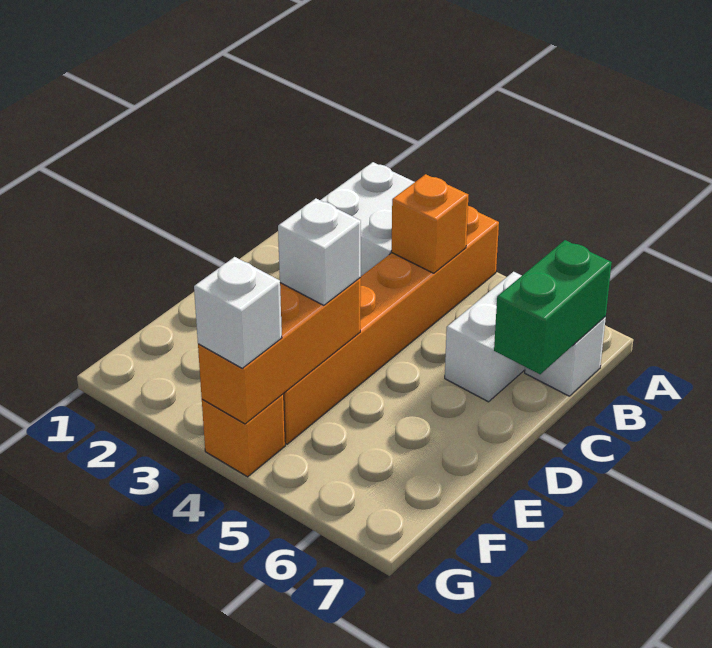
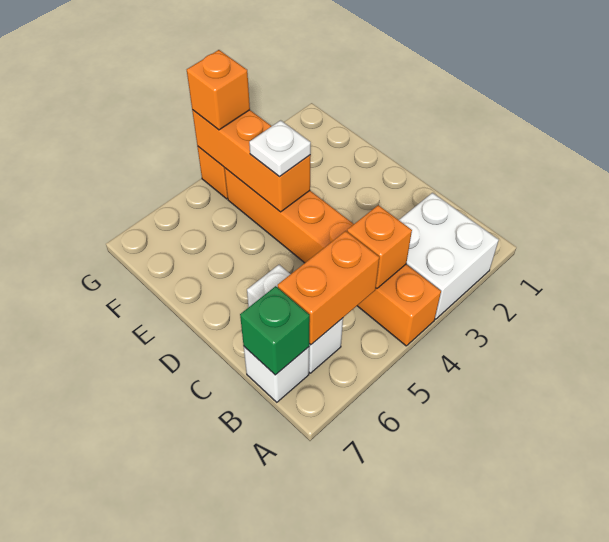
none -> orange 1x2 brick [278,231,379,345]
green 1x2 brick [494,240,612,374] -> green 1x1 brick [240,286,310,375]
white 1x1 brick [278,199,361,305] -> white 1x1 plate [249,120,311,177]
white 1x1 brick [194,257,282,368] -> orange 1x1 brick [187,50,250,130]

